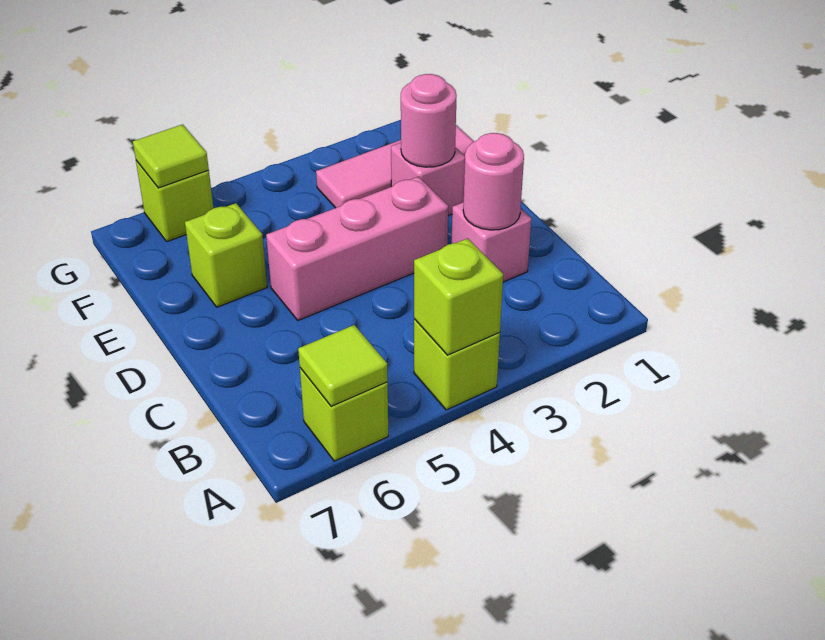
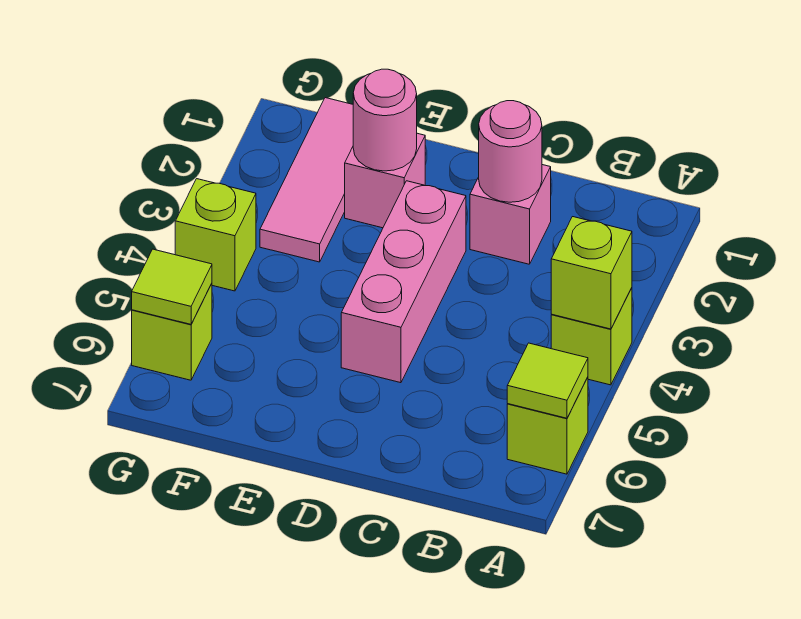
lime 1x1 brick [185,203,267,307] -> lime 1x1 brick moved to [175,179,256,291]

